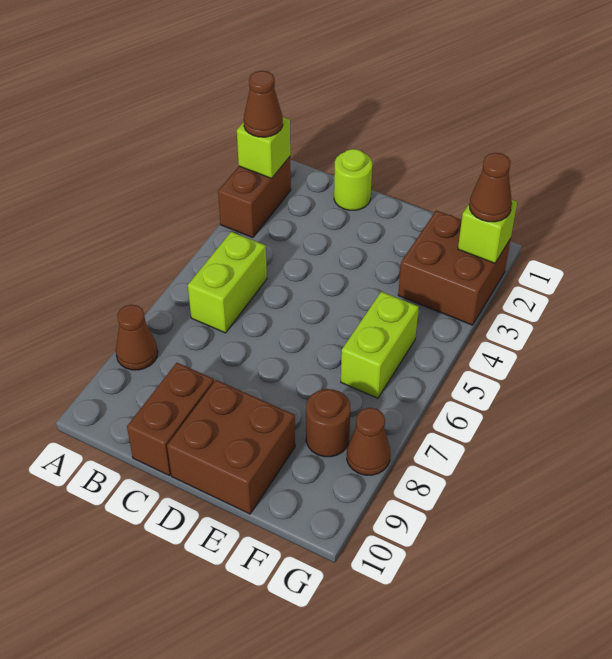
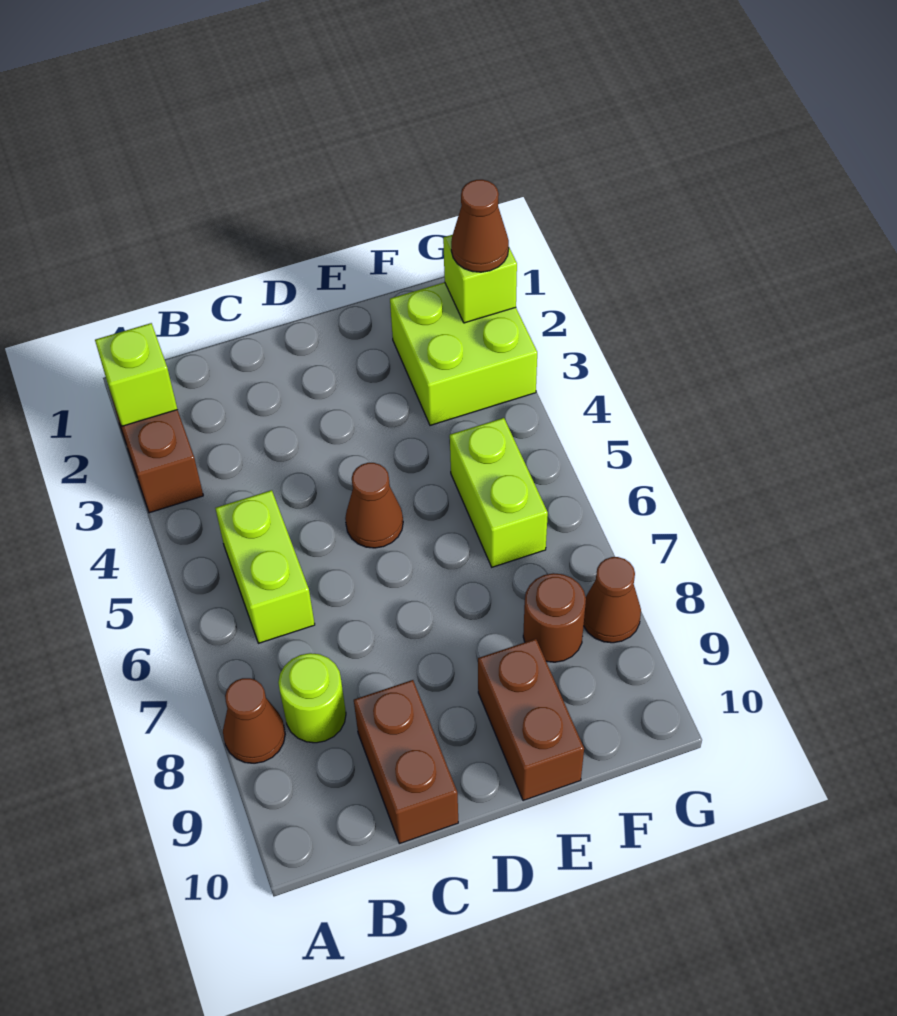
brown 1x1 cone [244,71,283,137] -> brown 1x1 cone moved to [345,463,403,548]
lime 1x1 round brick [334,149,372,210] -> lime 1x1 round brick moved to [278,653,346,743]
brown 2x2 brick [167,380,295,514] -> brown 1x2 brick [478,639,584,801]
brown 2x2 brick [398,210,511,325] -> lime 2x2 brick [390,282,537,425]

